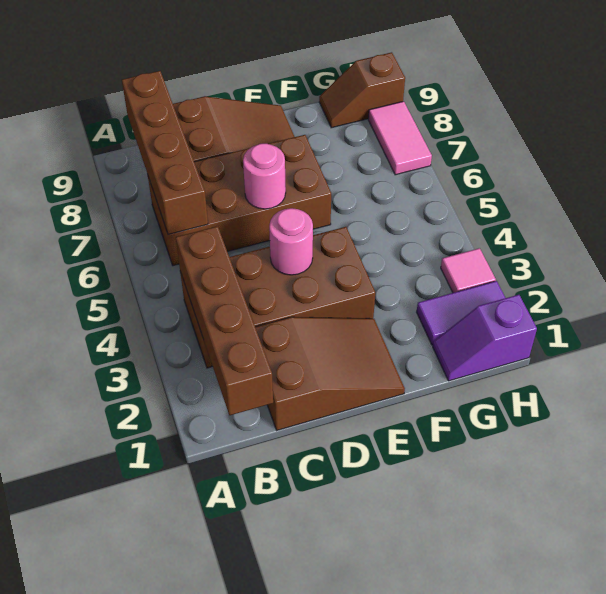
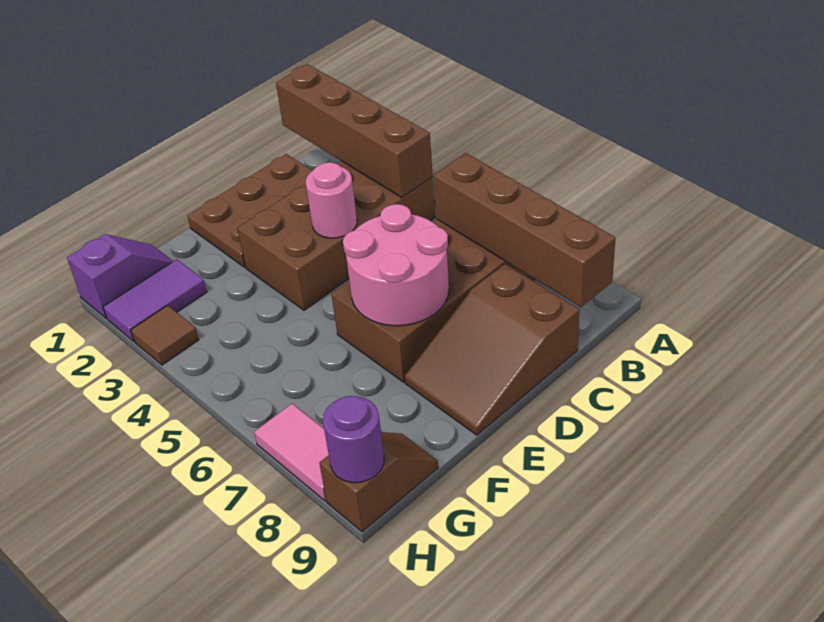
brown 2x3 slope [255,317,405,430] -> brown 2x3 plate [187,154,313,267]
pink 1x1 round brick [243,144,286,209] -> pink 2x2 round brick [343,204,449,326]
pink 1x1 tile [441,248,496,293] -> brown 1x1 tile [131,305,199,365]
none -> purple 1x1 round brick [323,396,384,483]

